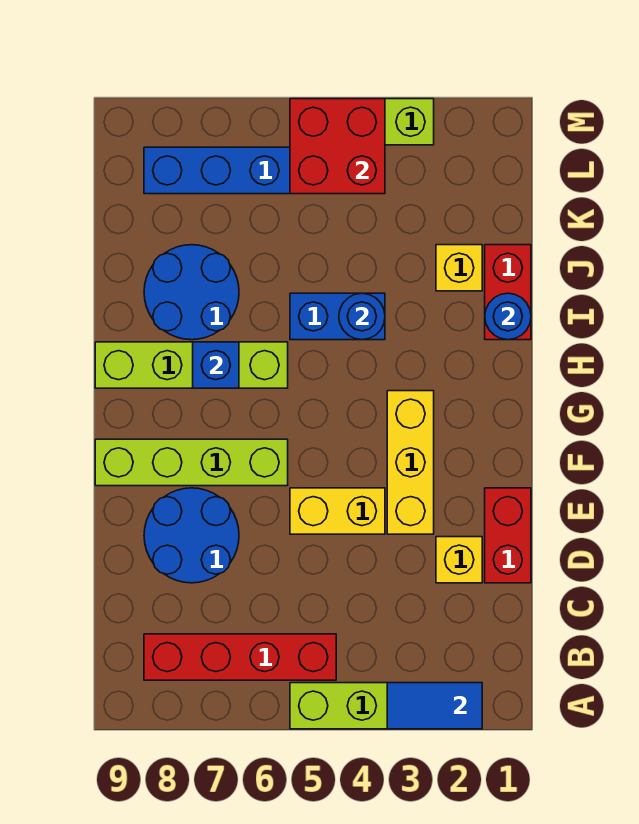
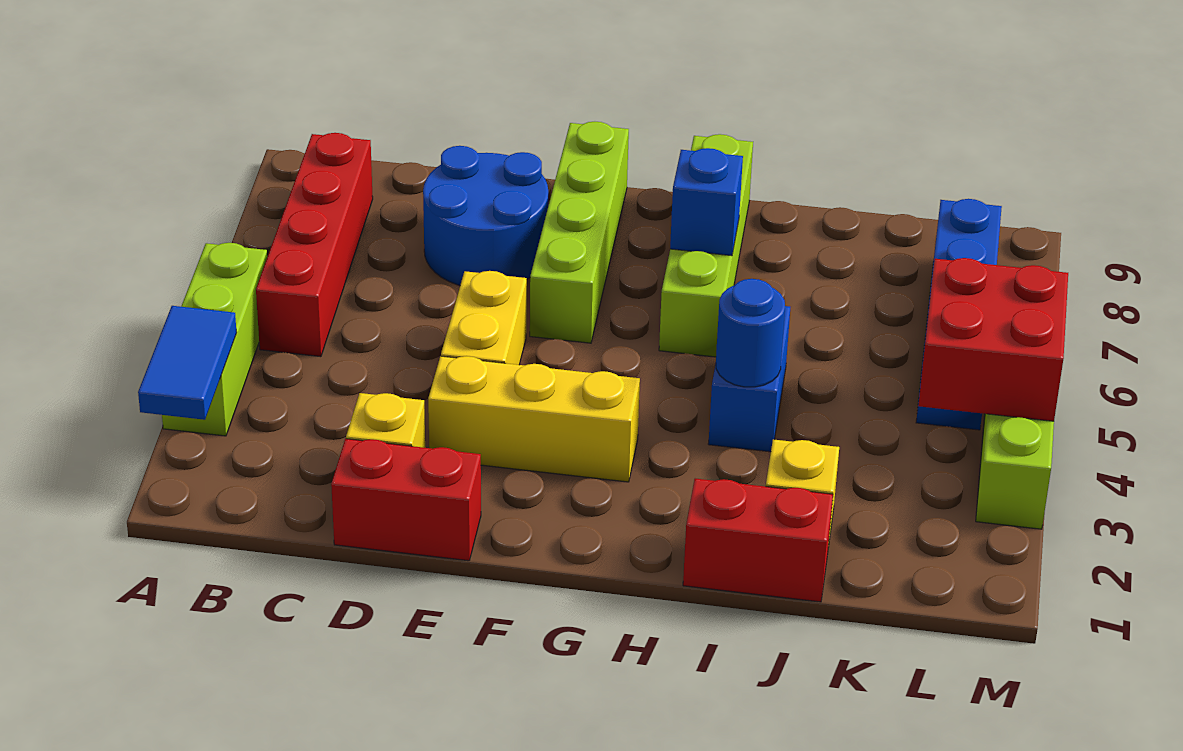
blue 1x1 round brick [485,293,531,340] -> none
blue 2x2 round brick [144,245,239,340] -> none

